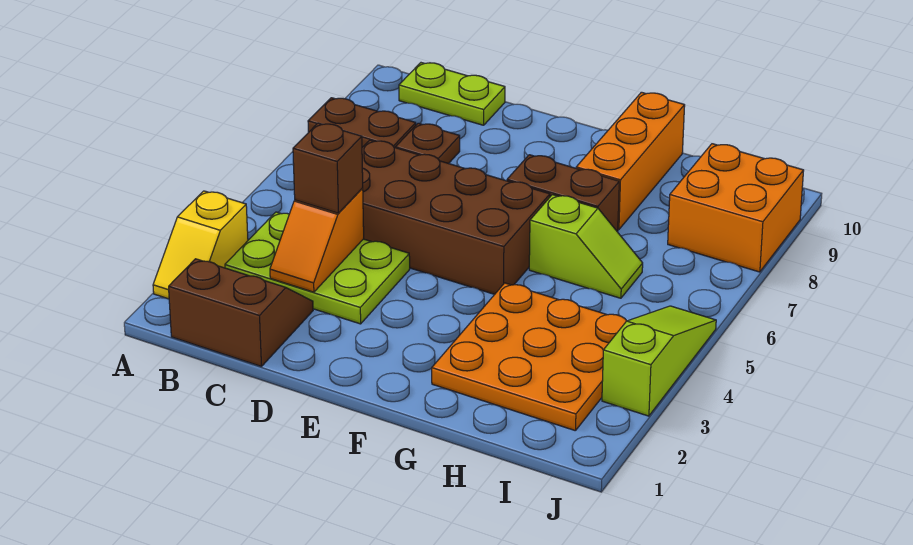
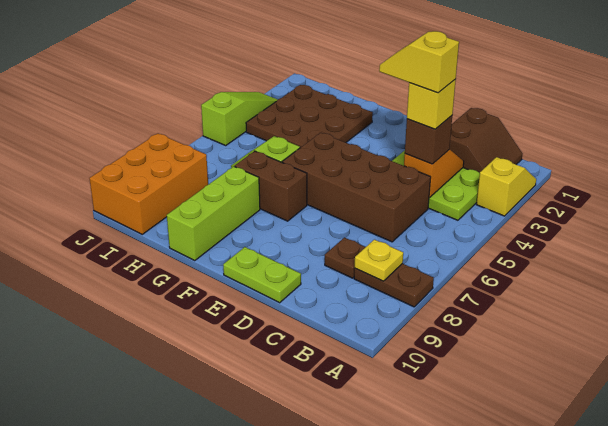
brown 2x2 slope [169,259,313,367] -> brown 2x2 slope turned to [449,108,523,173]
none -> yellow 1x1 plate [355,240,403,281]
lime 1x2 plate [399,63,505,125] -> lime 1x2 plate moved to [223,247,301,303]
none -> yellow 1x1 brick [407,79,456,129]
none -> yellow 1x2 slope [379,31,459,93]
orange 3x3 plate [432,283,626,431] -> brown 3x3 plate [246,85,373,148]
orange 1x3 brick [576,92,685,230] -> lime 1x3 brick [167,166,260,261]
orange 2x2 brick [668,144,804,272] -> orange 2x3 brick [89,133,208,234]
lime 1x3 slope [602,306,716,416] -> lime 1x3 slope turned to [201,92,278,145]

